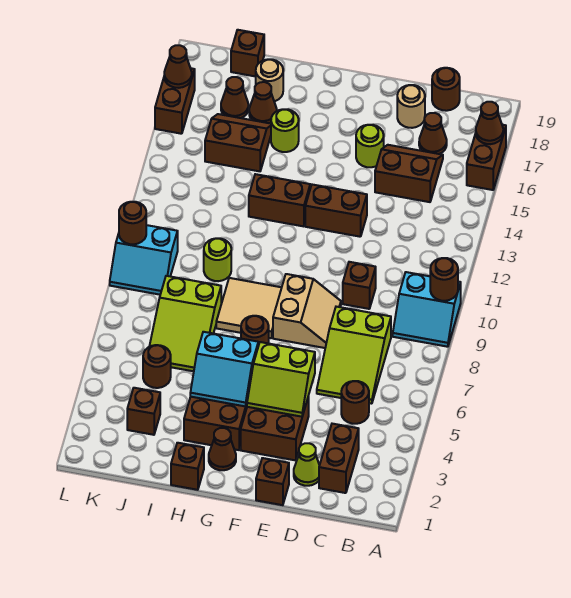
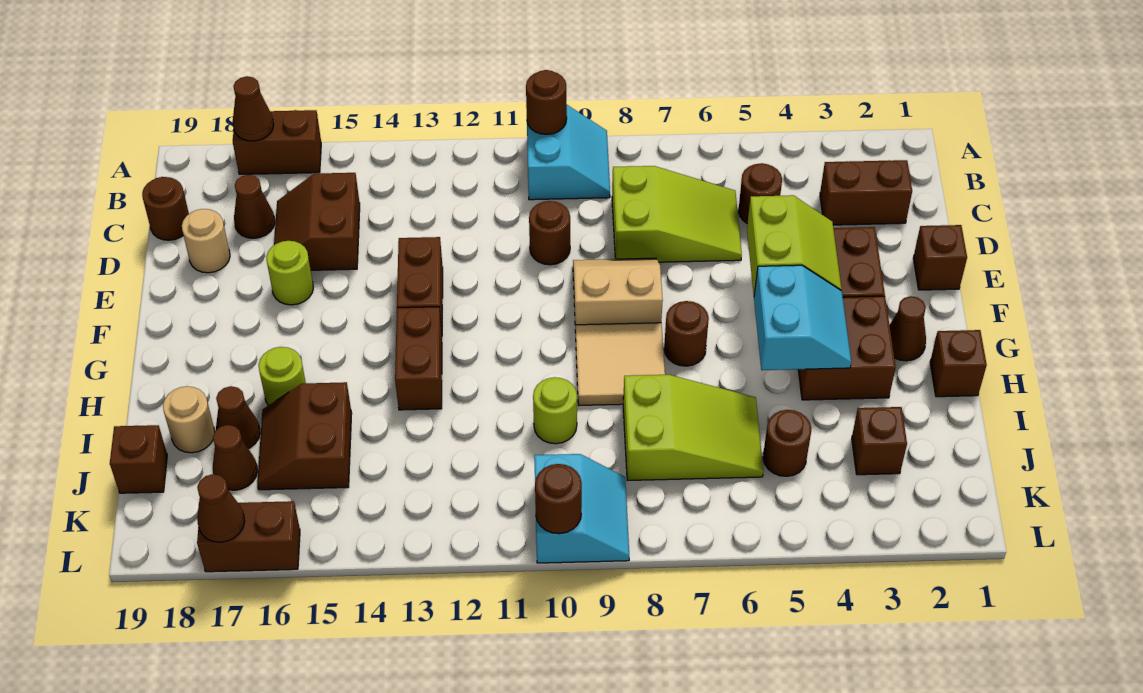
lime 1x1 cone [294,443,319,486] -> none
brown 1x1 brick [343,262,376,309] -> brown 1x1 round brick [529,201,570,265]

